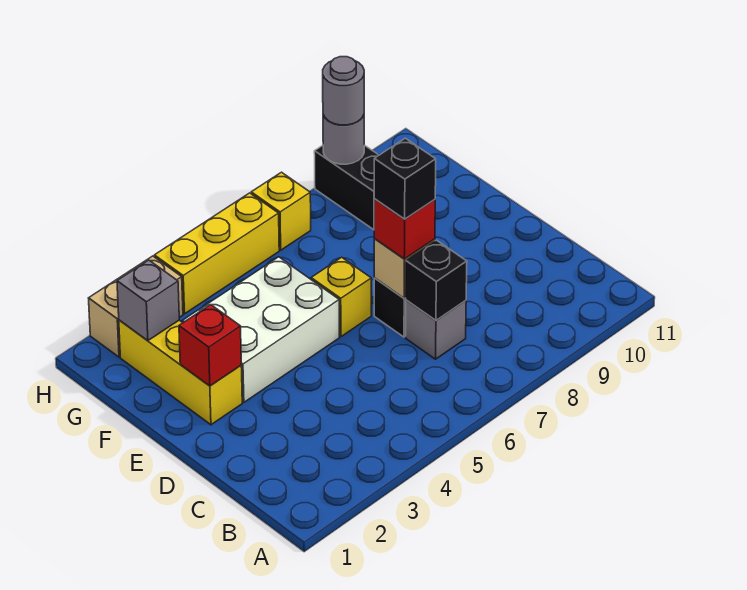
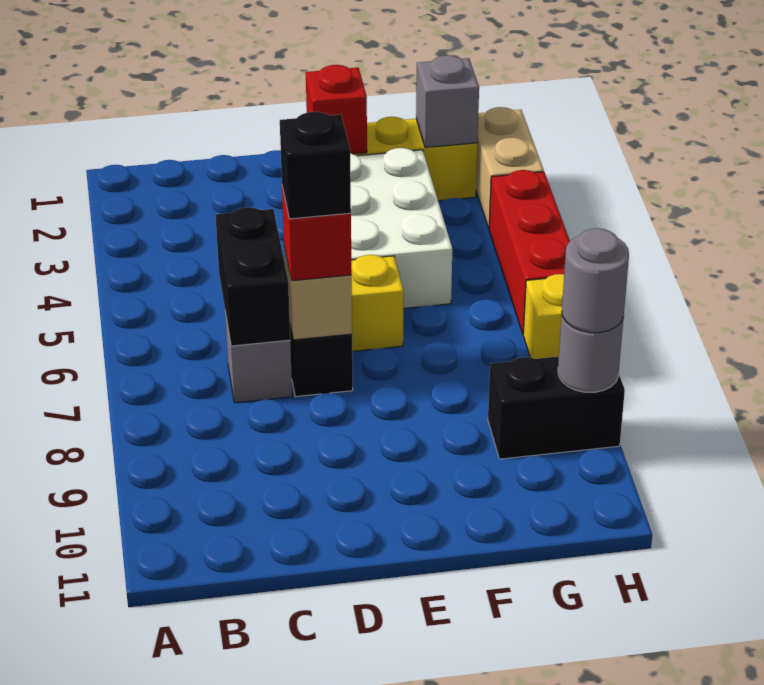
black 1x1 brick [406,240,467,320] -> black 1x2 brick [216,207,290,346]
yellow 1x3 brick [154,193,279,314] -> red 1x3 brick [489,170,570,333]

